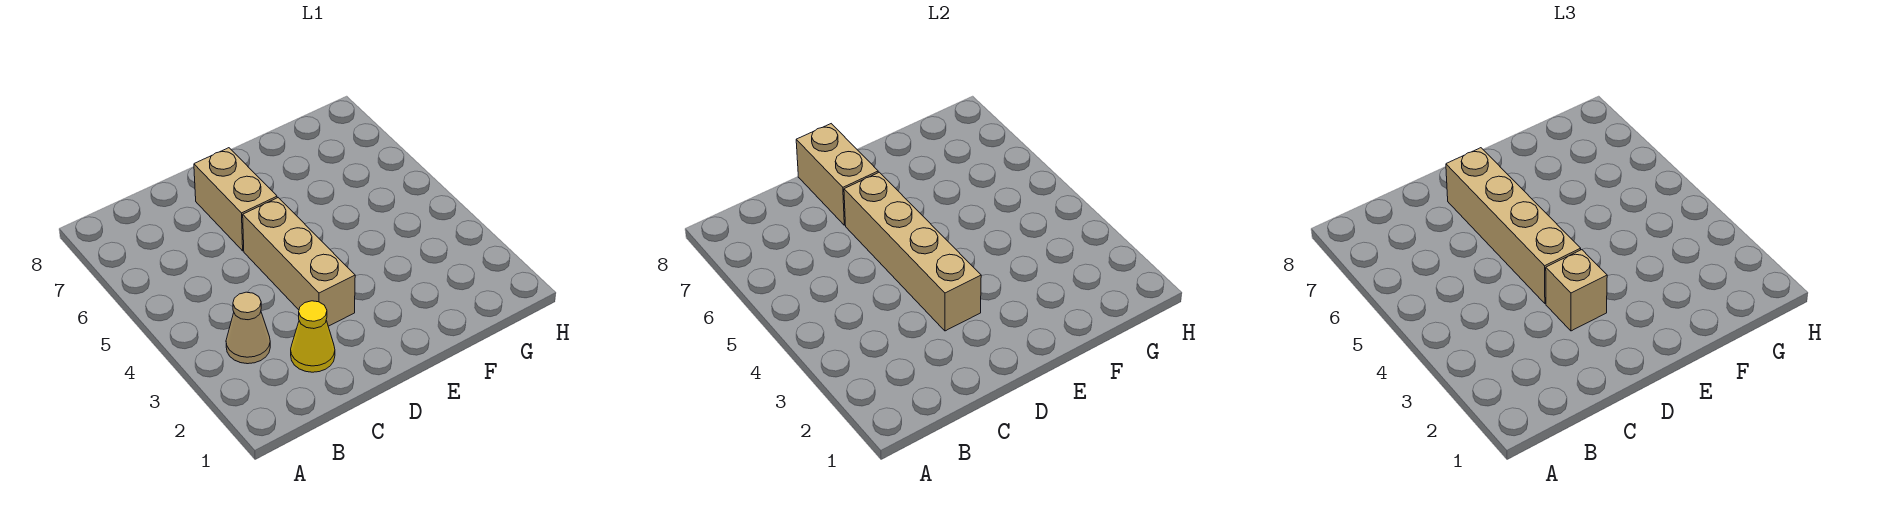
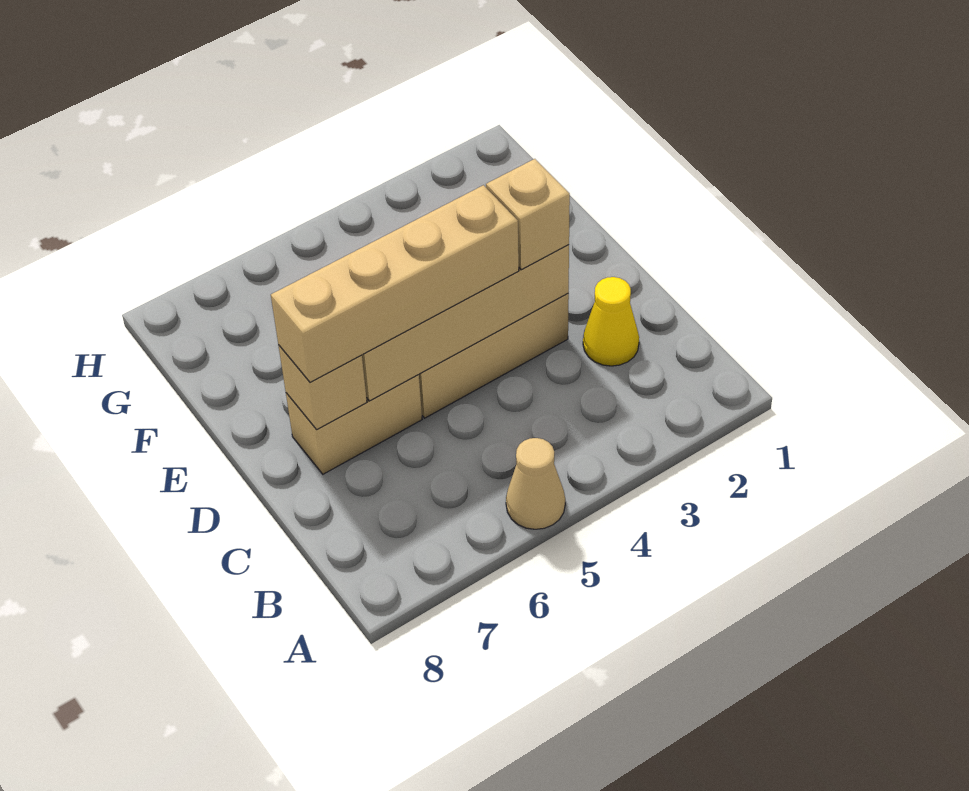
tan 1x1 cone [226,292,270,364] -> tan 1x1 cone moved to [506,438,565,529]
tan 1x2 brick [796,124,878,225] -> tan 1x1 brick [278,345,367,430]

